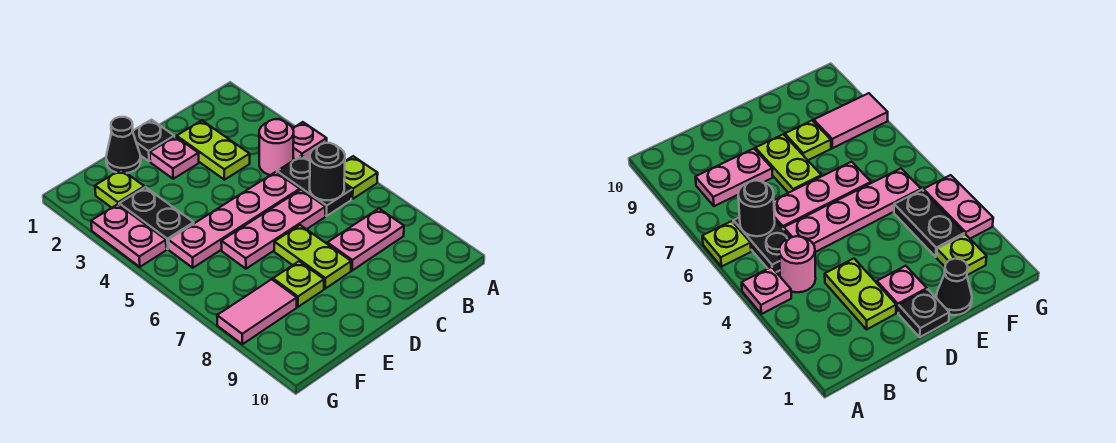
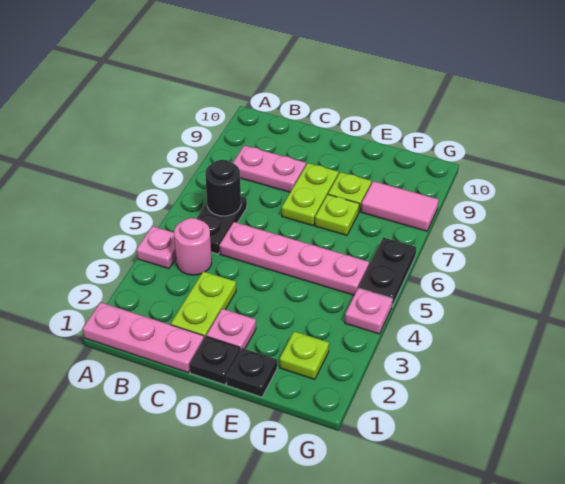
lime 1x1 plate [344,156,378,199] -> lime 1x1 plate moved to [315,195,359,235]
pink 1x3 plate [221,190,325,269] -> pink 1x3 plate moved to [83,302,204,373]
black 1x1 cone [106,117,141,173] -> black 1x1 plate [226,348,277,397]
black 1x2 plate [119,187,194,249] -> black 1x2 plate moved to [359,237,416,306]
pink 1x2 plate [91,204,166,267] -> pink 1x1 plate [345,288,392,334]

